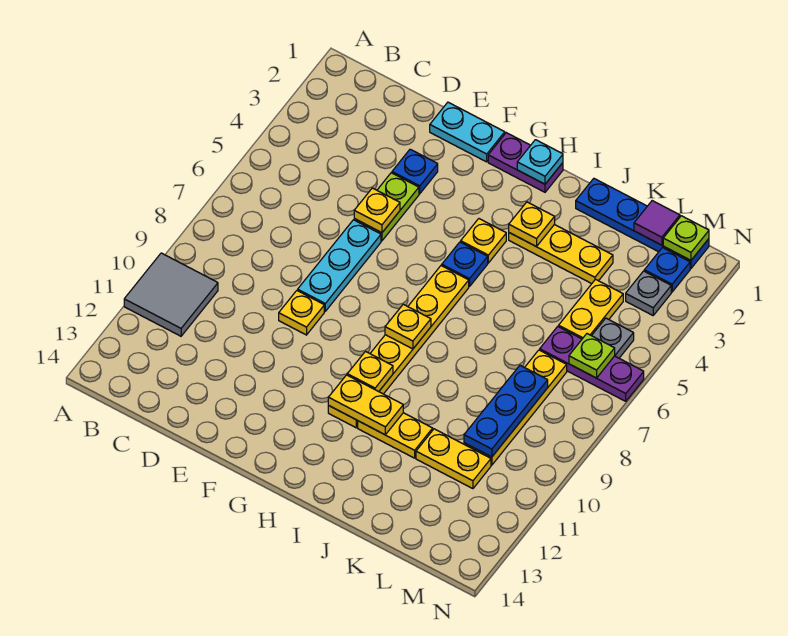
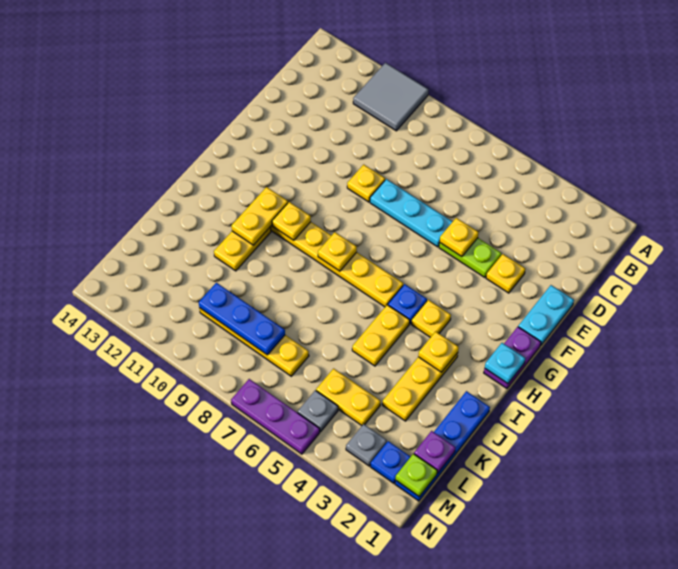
blue 1x1 plate [392,149,438,194] -> yellow 1x1 plate [486,254,525,293]
yellow 1x2 plate [416,429,491,489] -> yellow 1x2 plate moved to [352,305,410,366]
purple 1x1 tile [634,201,680,245] -> purple 1x1 plate [414,431,455,473]
purple 1x3 plate [540,327,644,401] -> purple 1x3 plate turned to [231,379,320,454]
lime 1x1 plate [569,334,615,378] -> none

